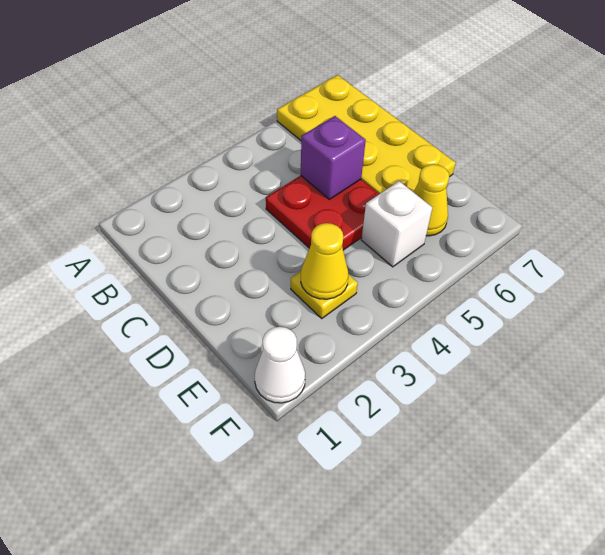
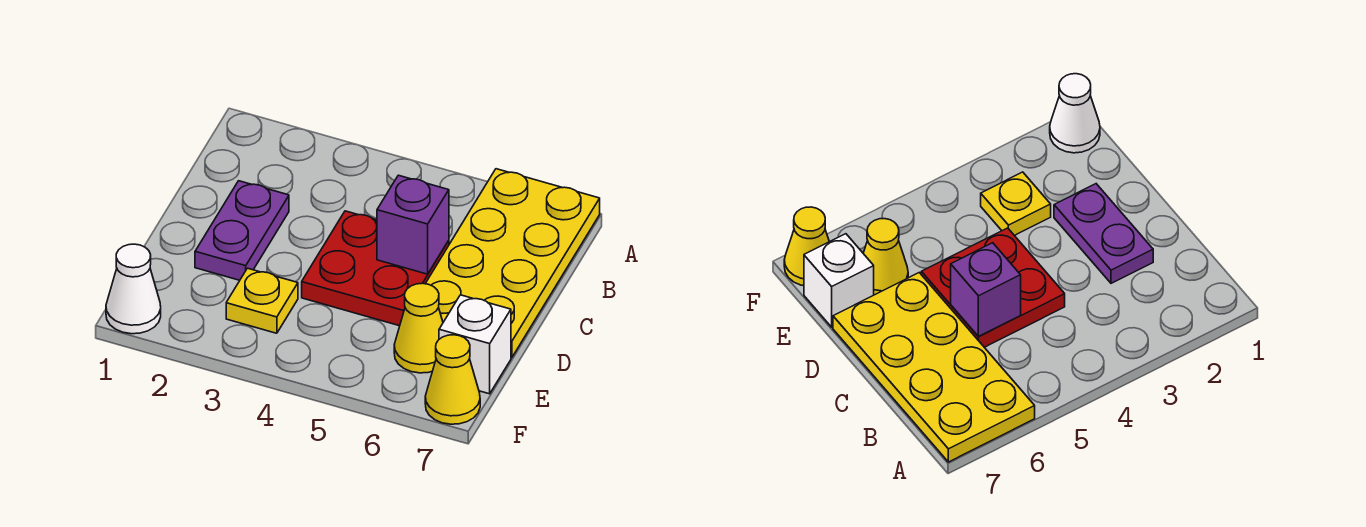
none -> purple 1x2 plate [195,181,289,280]
yellow 1x1 cone [301,223,348,299] -> yellow 1x1 cone moved to [425,335,480,424]
white 1x1 brick [361,181,432,267] -> white 1x1 brick moved to [439,295,511,394]

